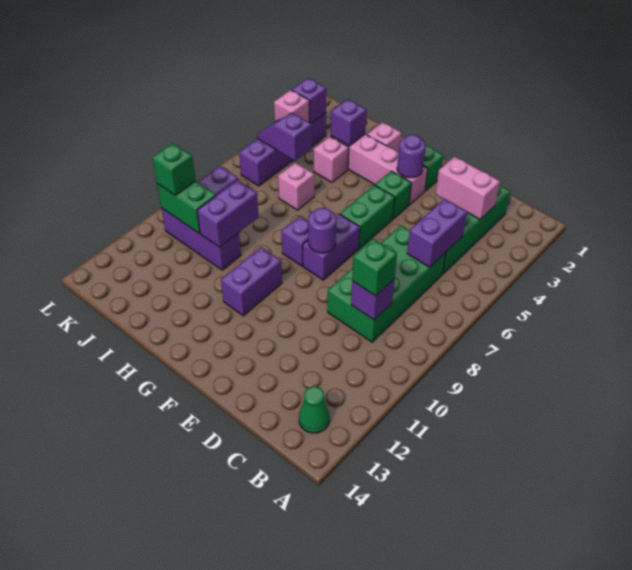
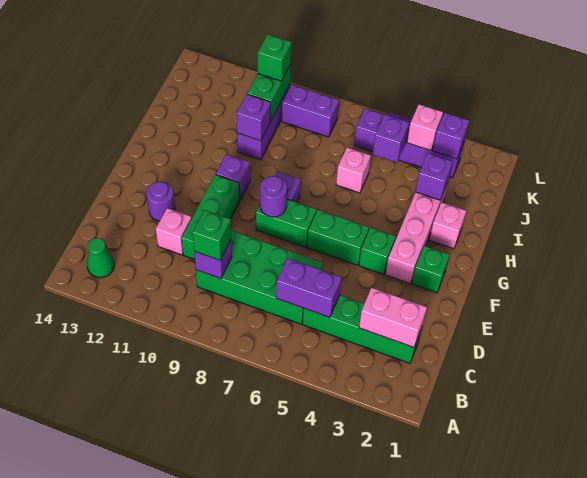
pink 1x2 brick [436,157,500,219] -> pink 1x2 brick turned to [359,288,427,347]
none -> green 1x3 brick [182,175,240,259]
purple 1x1 round brick [397,135,426,178] -> purple 1x1 round brick moved to [147,181,175,221]
purple 1x2 brick [303,214,360,280] -> green 1x2 brick [256,199,317,247]
purple 1x2 brick [221,247,282,316] -> purple 1x1 brick [216,154,250,199]
pink 1x1 brick [314,137,349,182] -> pink 1x1 brick moved to [156,208,192,255]
purple 1x2 brick [197,180,259,247] -> purple 1x1 brick [237,94,271,141]

